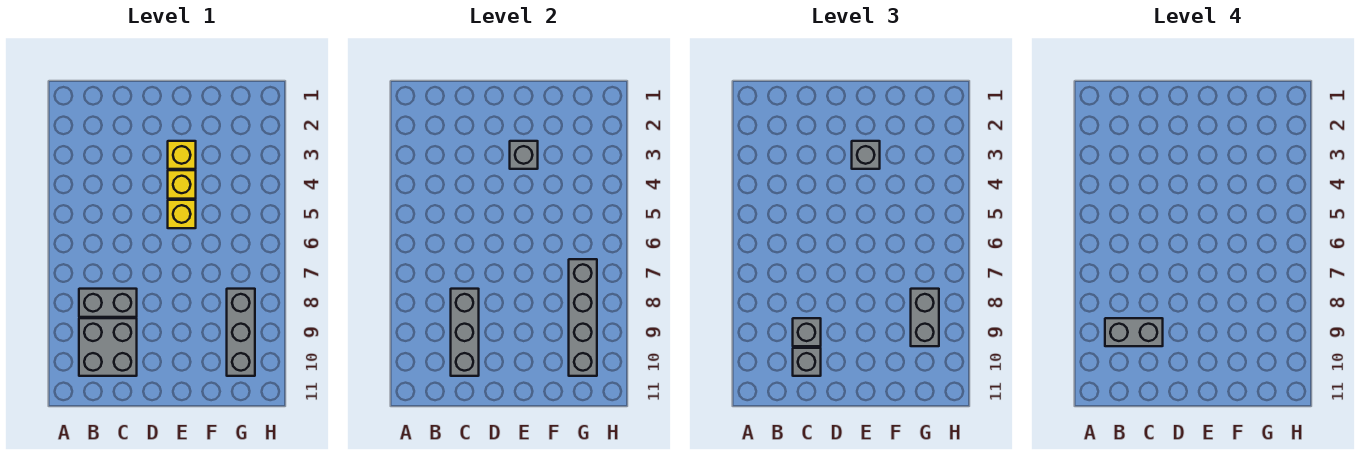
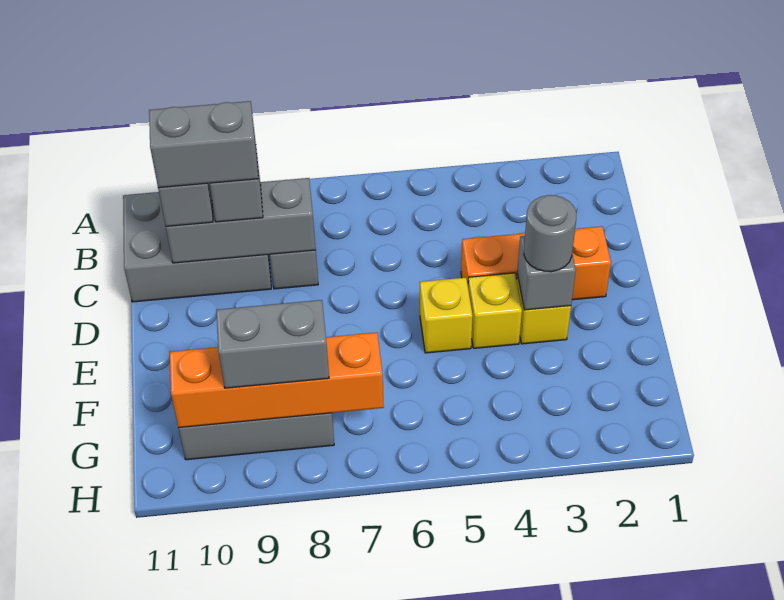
grey 2x2 brick [79,318,137,376] -> grey 2x3 brick [123,192,271,302]
grey 1x2 brick [1105,318,1163,346] -> grey 1x2 brick turned to [149,101,258,188]
none -> orange 1x3 brick [461,226,611,300]
grey 1x1 brick [852,141,880,169] -> grey 1x1 round brick [524,195,576,272]
grey 1x4 brick [569,259,597,376] -> orange 1x4 brick [170,332,384,428]

